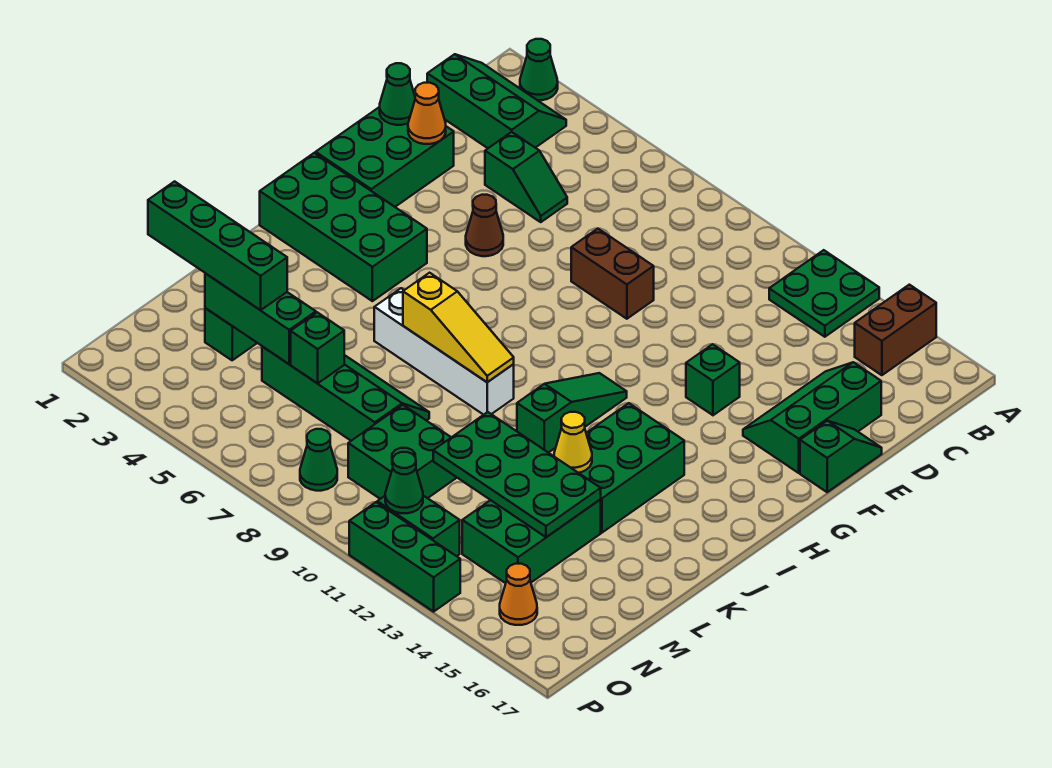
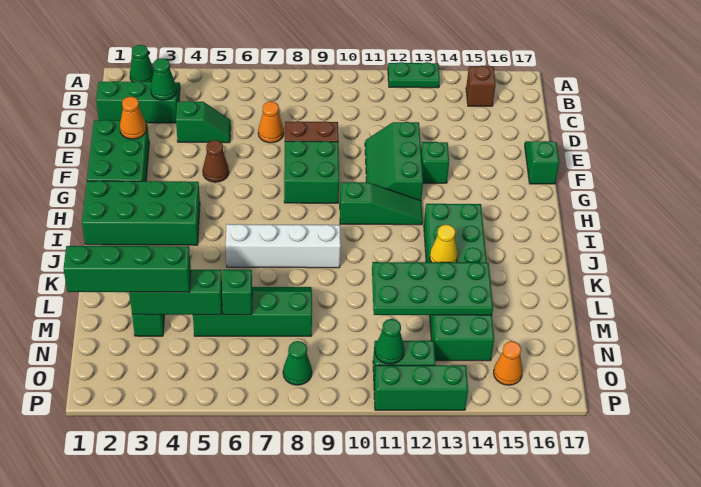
green 2x2 plate [769,250,879,337] -> green 1x2 plate [388,62,440,88]
brown 1x2 brick [855,285,936,375] -> brown 1x1 brick [466,66,496,106]
none -> orange 1x1 cone [258,101,284,143]
green 2x3 slope [743,362,881,473] -> green 2x3 slope moved to [365,122,423,200]
green 1x1 cone [380,63,415,125] -> green 1x1 cone moved to [151,58,177,100]
green 1x3 slope [517,373,627,453] -> green 1x3 slope turned to [340,182,423,225]
yellow 1x3 slope [403,273,514,382] -> none
green 2x2 brick [348,405,457,499] -> green 2x2 brick moved to [284,141,339,203]

